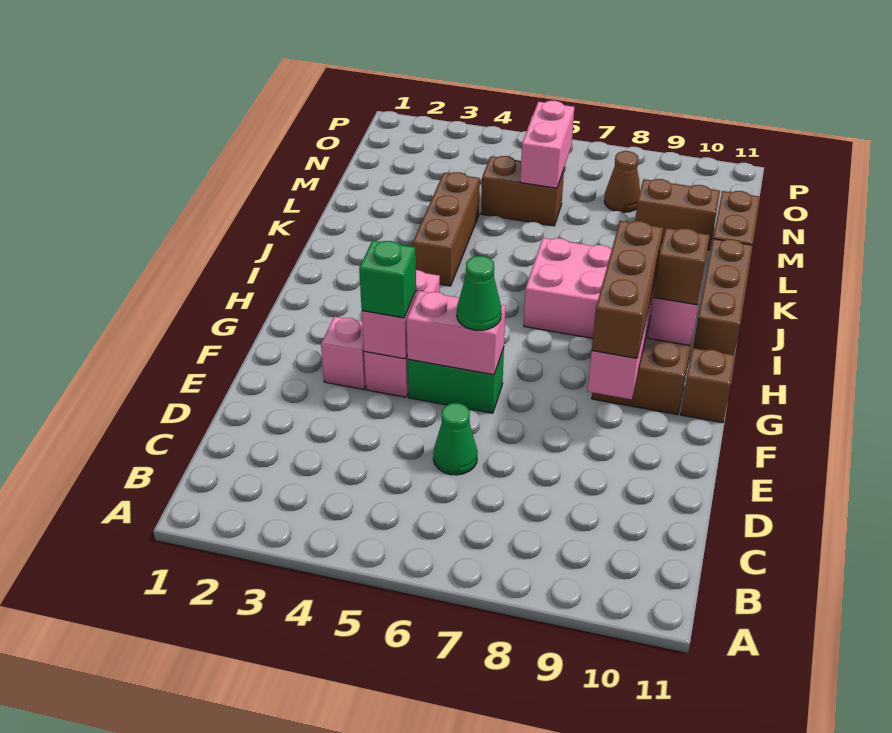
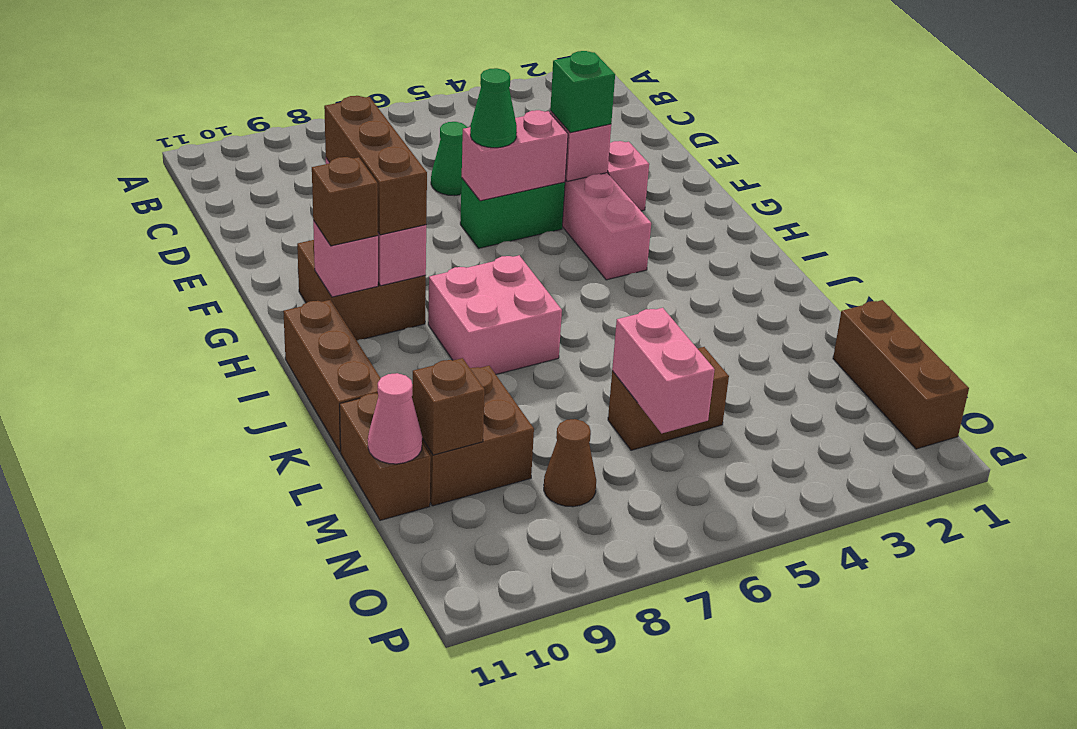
brown 1x1 brick [680,348,736,423] -> brown 1x1 brick moved to [412,358,485,455]
brown 1x3 brick [413,172,480,286] -> brown 1x3 brick moved to [833,300,969,449]
brown 1x2 brick [635,179,720,250] -> brown 2x2 brick [412,366,534,506]
none -> pink 1x1 cone [368,373,422,464]

